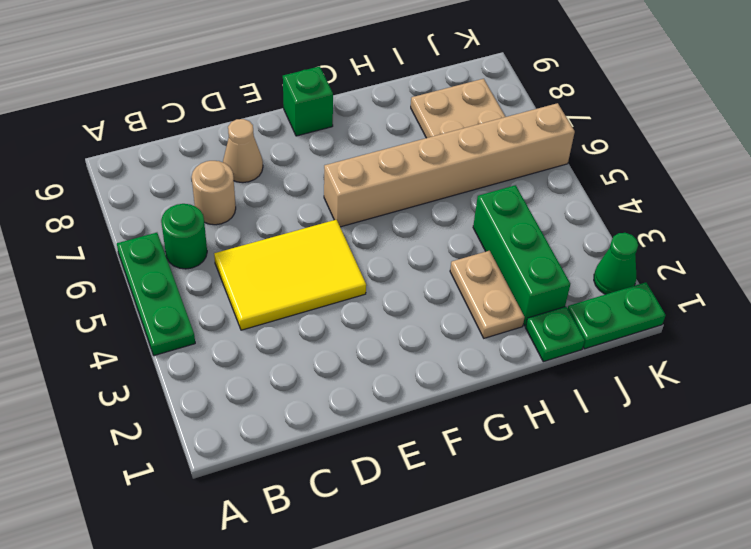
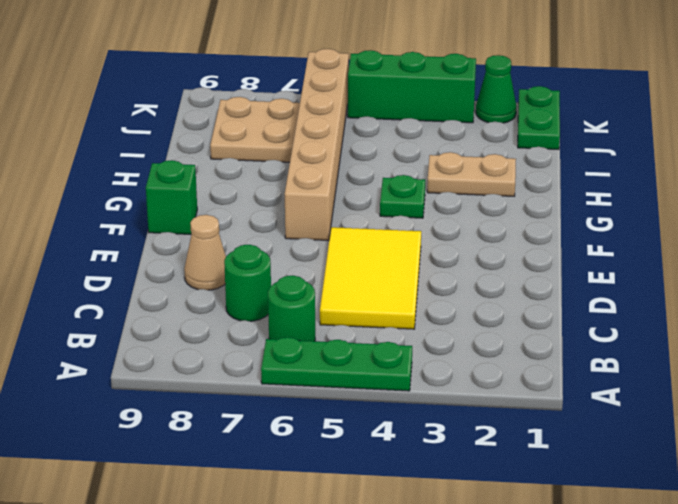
tan 1x1 round brick [192,161,236,225] -> green 1x1 round brick [224,245,271,321]
green 1x1 plate [526,307,585,362] -> green 1x1 plate moved to [380,175,425,218]
green 1x3 brick [473,185,570,326] -> green 1x3 brick moved to [348,50,476,123]

